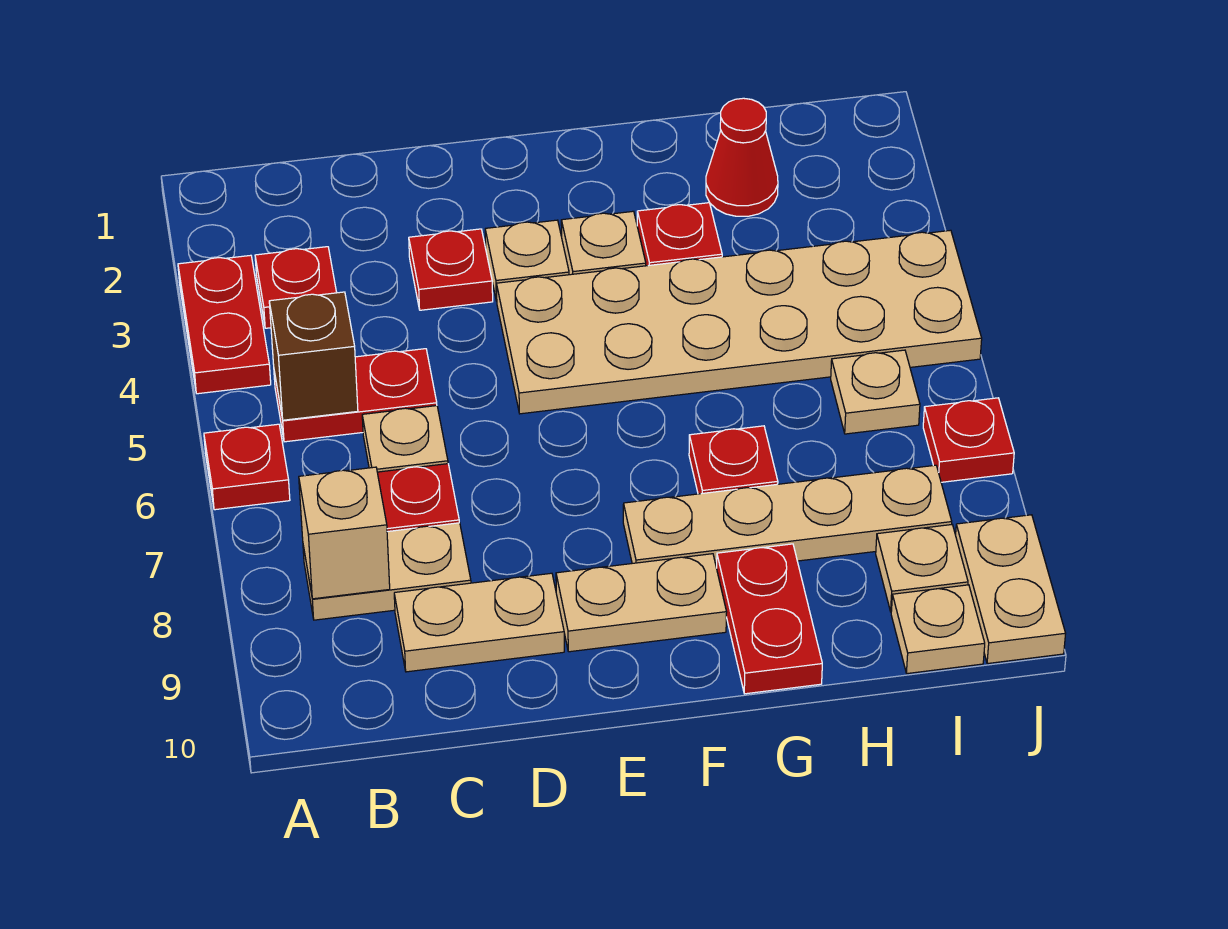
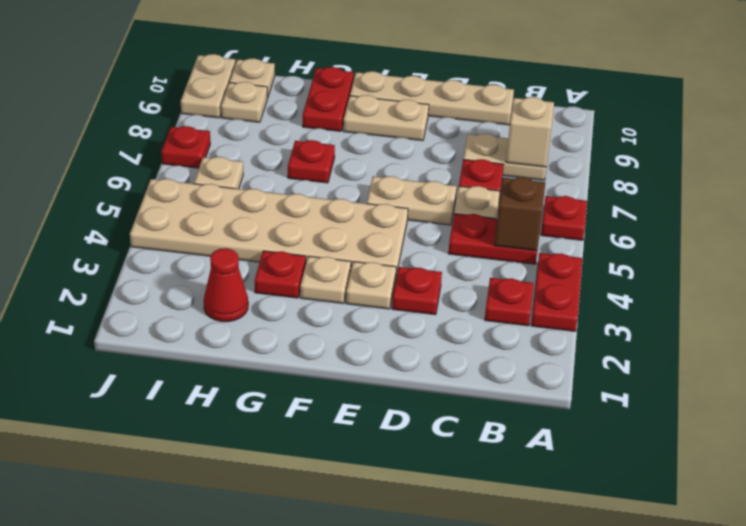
tan 1x2 plate [394,573,564,672] -> tan 1x2 plate moved to [367,176,457,225]
tan 1x4 plate [623,465,952,568] -> tan 1x4 plate moved to [350,71,514,125]

